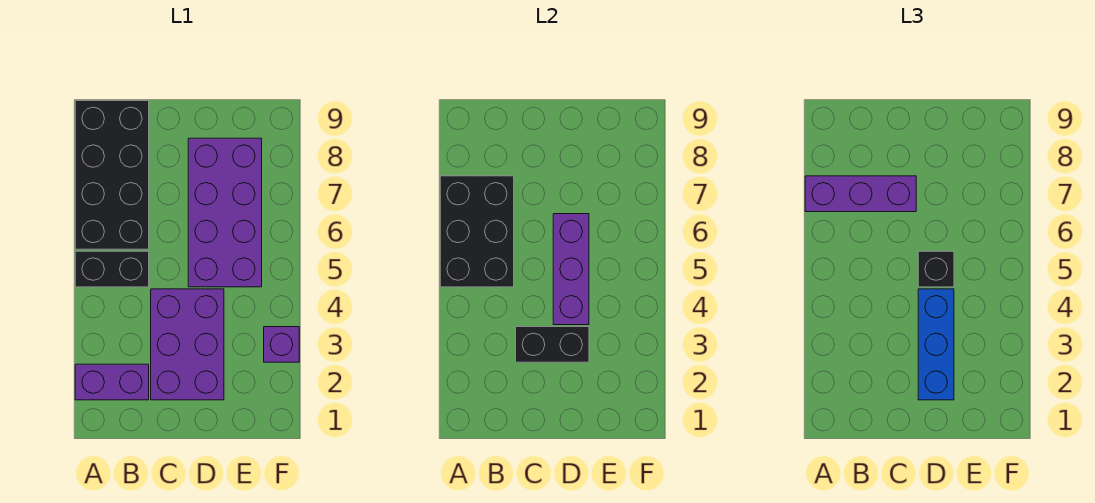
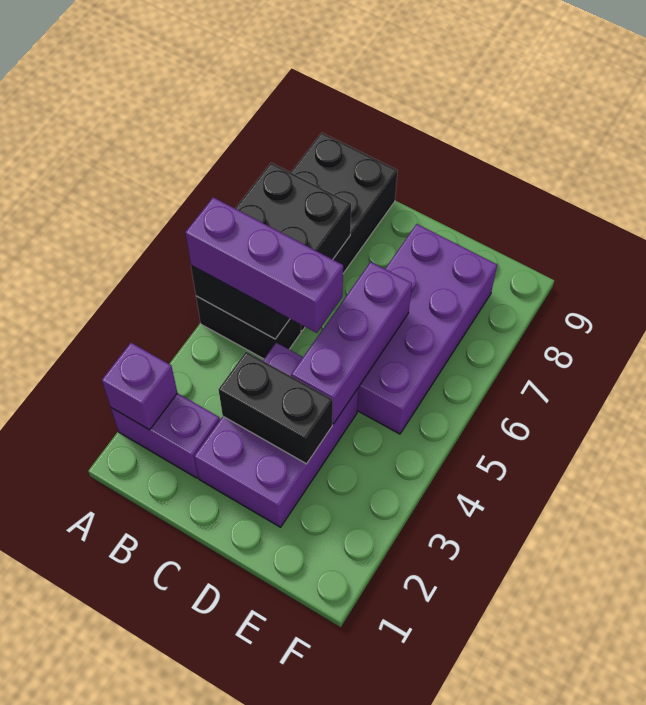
purple 1x3 brick [805,176,916,212] -> purple 1x3 brick moved to [185,197,343,333]
blue 1x3 brick [918,289,954,400] -> none
black 1x1 brick [918,251,954,287] -> none
purple 1x1 brick [264,327,299,362] -> purple 1x1 brick moved to [102,343,177,430]

